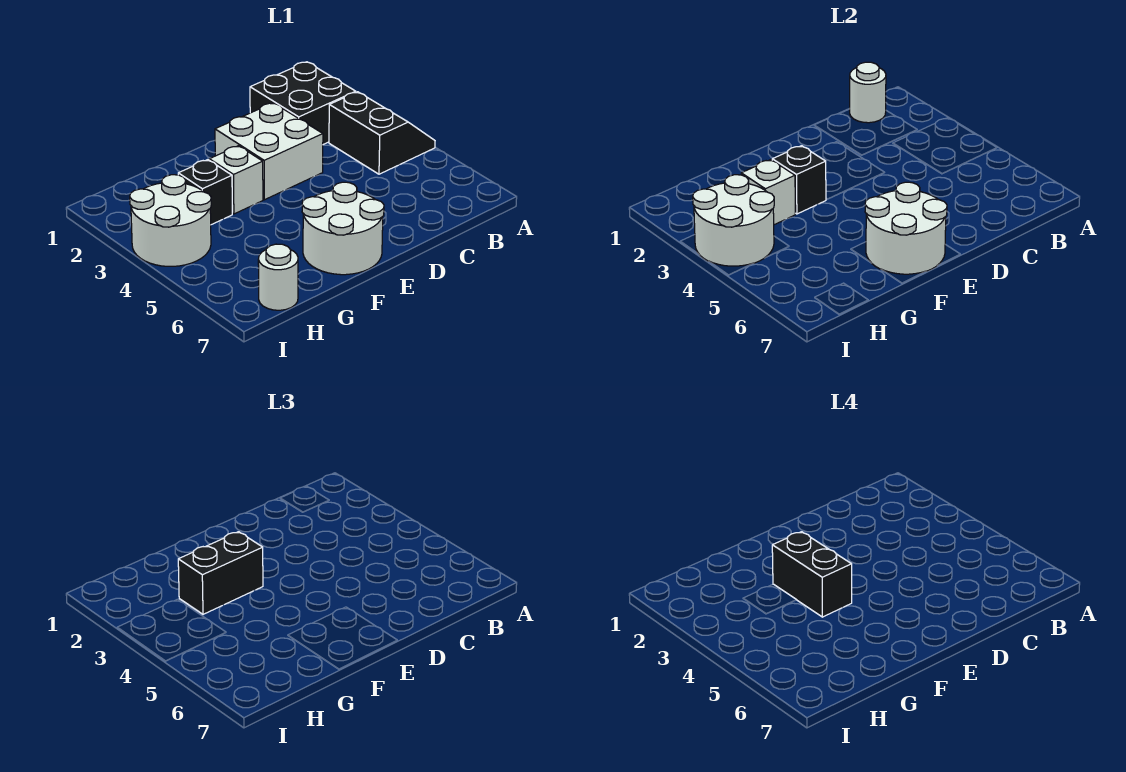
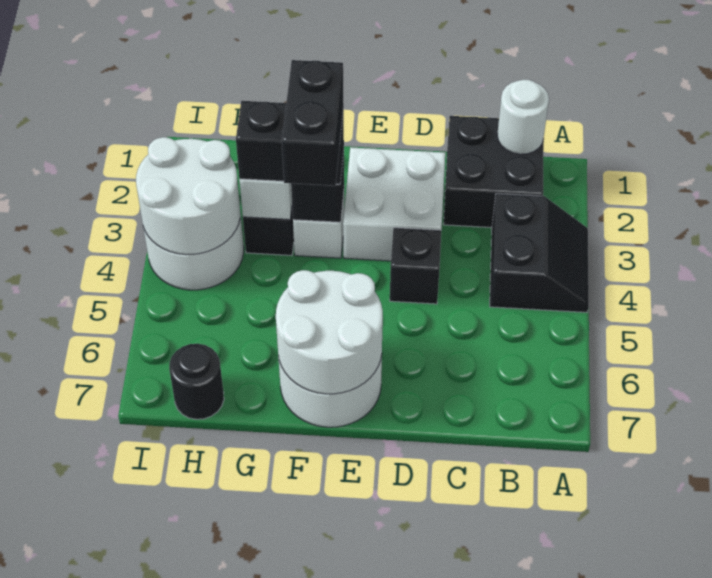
none -> black 1x1 brick [390,228,441,304]
white 1x1 round brick [258,244,298,310] -> black 1x1 round brick [169,344,224,419]

